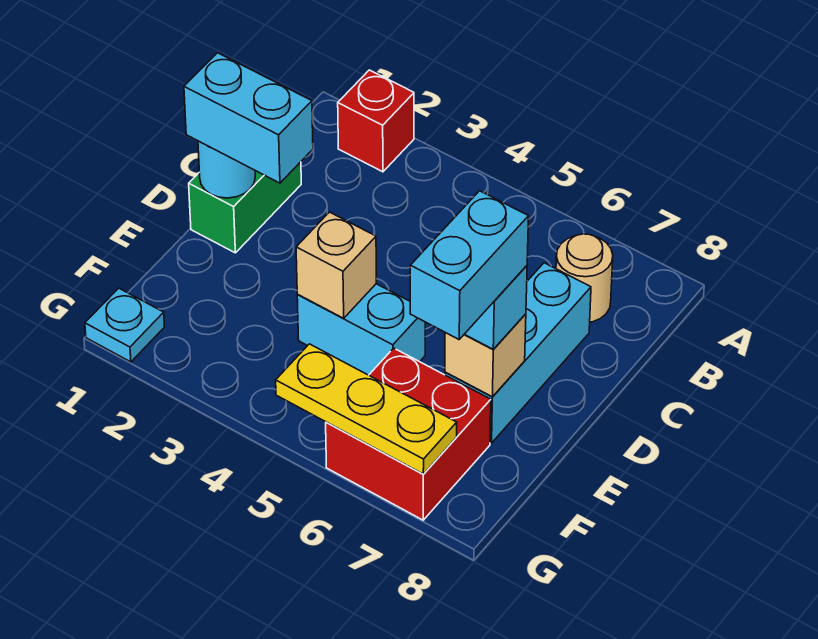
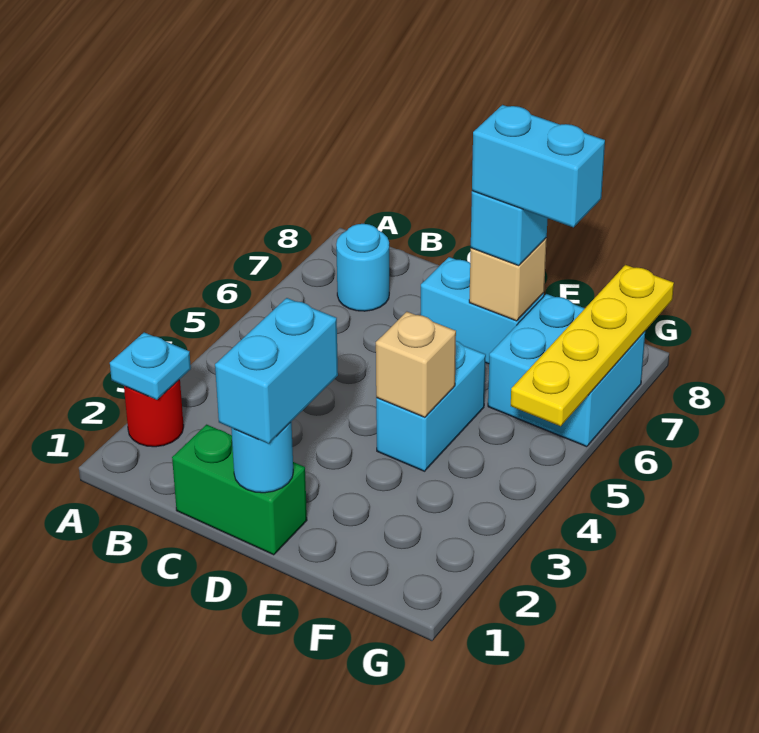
red 1x1 brick [338,70,414,172] -> red 1x1 round brick [124,379,184,447]
tan 1x1 round brick [556,234,613,322] -> cyan 1x1 round brick [336,224,389,311]
cyan 1x3 brick [445,263,591,443] -> cyan 1x2 brick [421,257,544,364]
red 2x2 brick [326,348,491,520] -> cyan 2x2 brick [488,294,645,447]
cyan 1x1 plate [85,288,165,362] -> cyan 1x1 plate moved to [110,332,191,400]
yellow 1x3 plate [276,344,457,474] -> yellow 1x4 plate [511,265,674,426]

